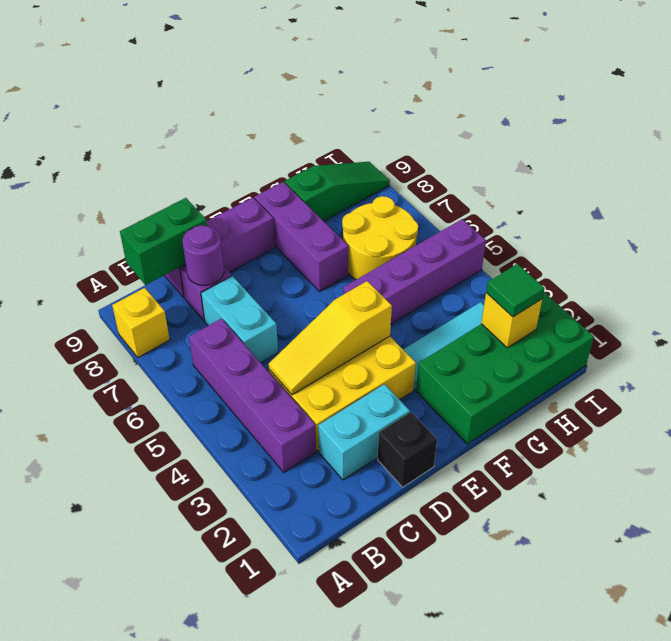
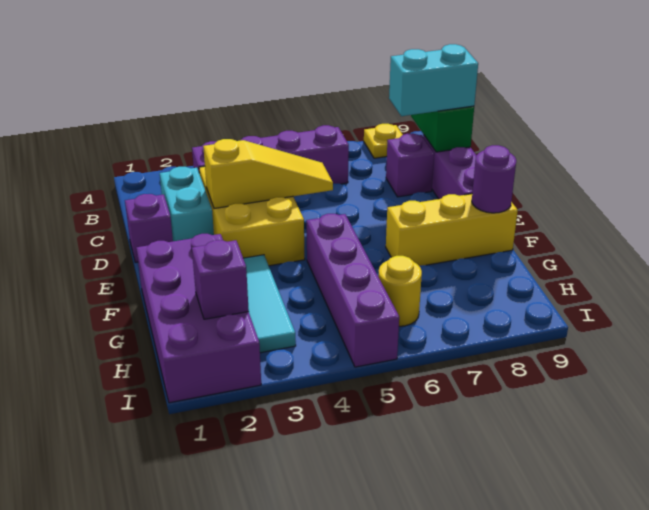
yellow 1x1 brick [112,288,170,357] -> yellow 1x1 plate [364,124,403,158]
yellow 1x3 slope [269,281,392,395] -> yellow 1x3 slope turned to [203,139,333,209]
cyan 1x2 brick [201,276,278,363] -> cyan 1x2 brick moved to [389,44,478,116]
purple 1x1 round brick [182,225,224,286] -> purple 1x1 round brick moved to [472,145,516,213]
black 1x1 brick [378,412,437,487] -> purple 1x1 brick [125,194,173,262]
green 2x4 brick [416,292,594,444] -> purple 2x4 brick [136,234,261,403]
purple 1x3 brick [254,182,349,291] -> yellow 1x3 brick [386,194,518,266]
yellow 2x2 round brick [342,196,418,280] -> yellow 1x1 round brick [378,256,422,326]
green 1x3 slope [285,162,390,221] -> none
yellow 1x1 brick [481,293,542,348] -> purple 1x1 brick [192,240,249,319]
green 1x1 tile [486,264,545,317] -> none

